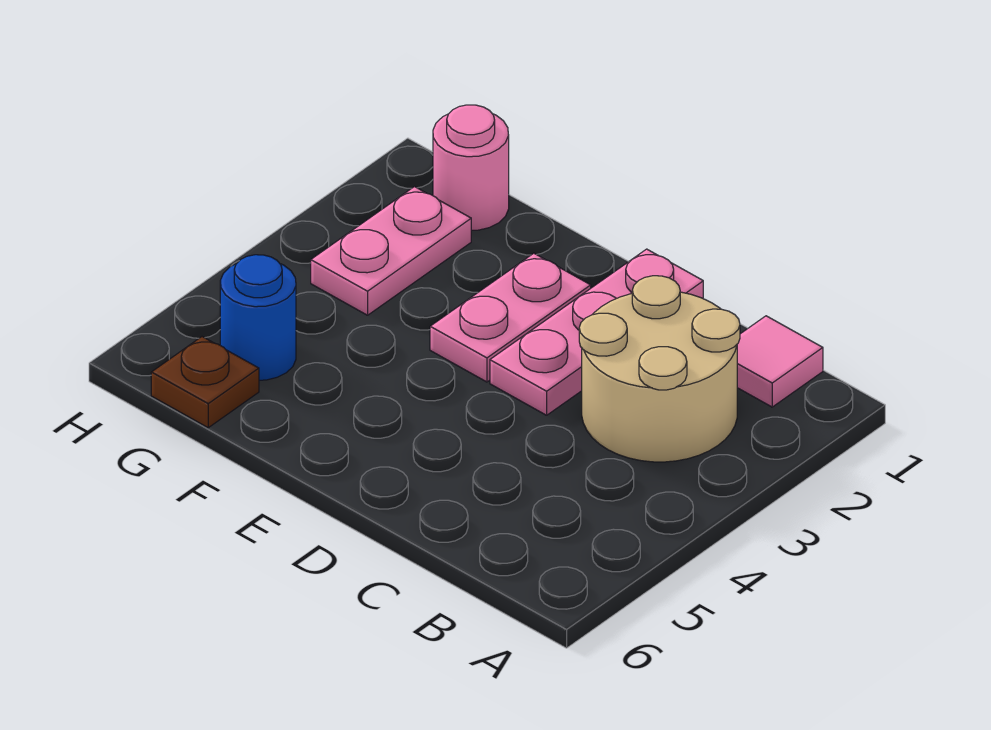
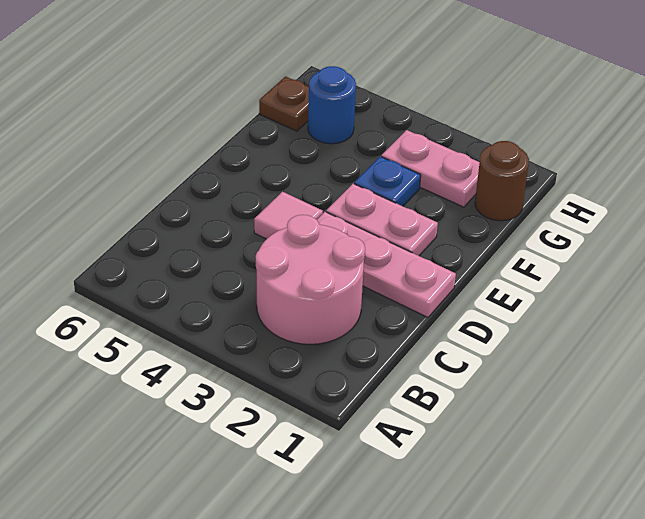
pink 1x1 tile [737,316,823,407] -> pink 1x1 tile moved to [254,192,323,239]
tan 2x2 round brick [579,276,740,462] -> pink 2x2 round brick [256,215,365,344]
none -> blue 1x1 plate [354,156,421,206]
pink 1x1 round brick [433,105,509,230] -> brown 1x1 round brick [475,141,529,221]

